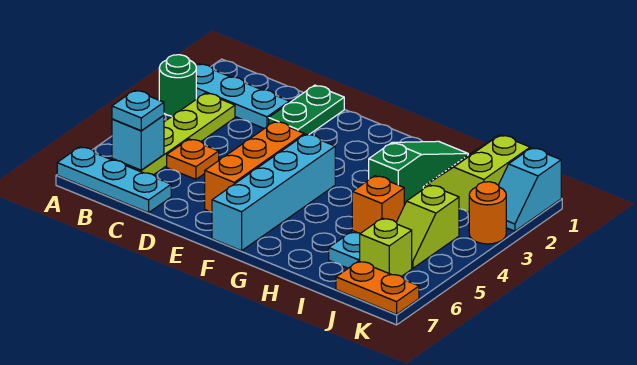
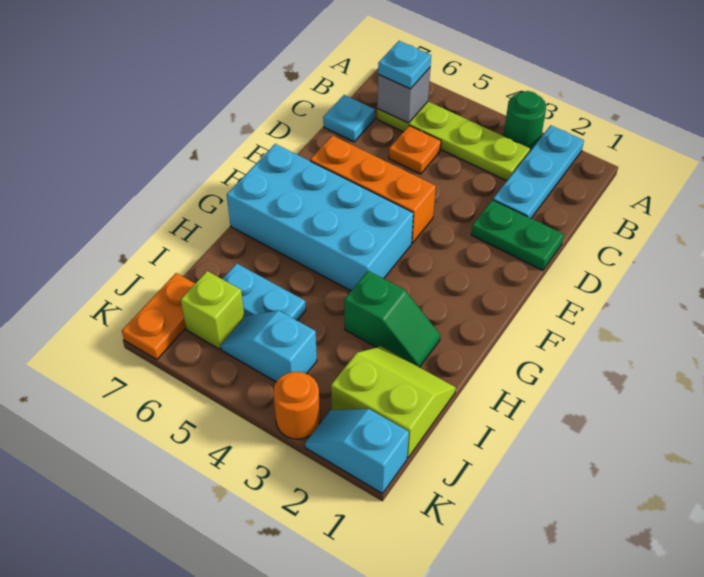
cyan 1x3 plate [57,147,171,213] -> cyan 1x1 plate [323,95,375,142]
cyan 1x1 brick [112,115,164,170] -> grey 1x1 brick [377,68,430,123]
cyan 1x4 brick [212,134,335,251] -> cyan 2x4 brick [227,144,413,291]
green 1x3 slope [369,141,468,205] -> green 1x2 slope [344,271,440,367]
orange 1x1 brick [352,176,404,233] -> none
lime 1x2 slope [396,185,459,268] -> cyan 1x2 slope [221,311,317,382]

